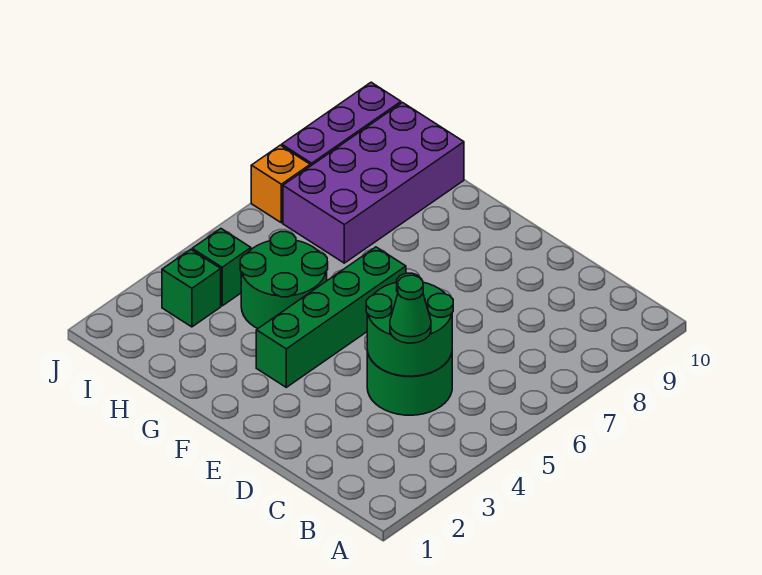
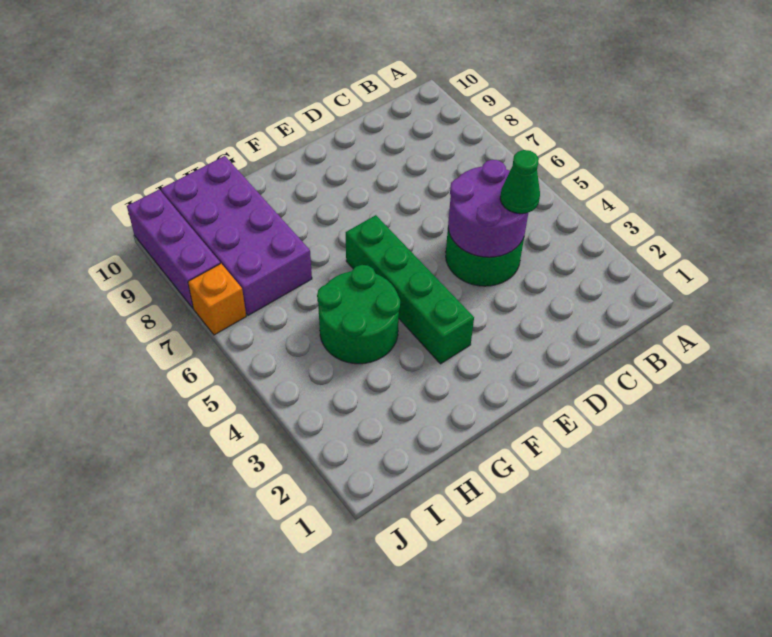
green 2x2 round brick [366,273,453,376] -> purple 2x2 round brick [448,160,528,257]
green 1x1 brick [162,249,221,327] -> none
green 1x1 brick [192,229,251,306] -> none

